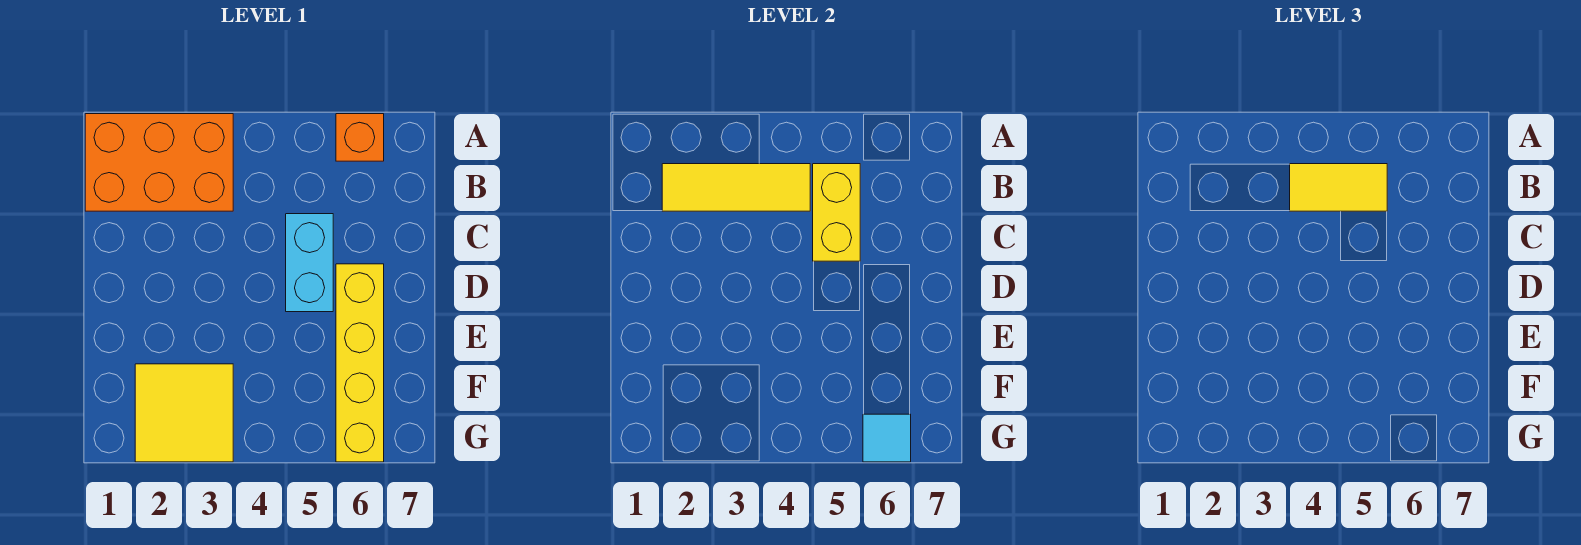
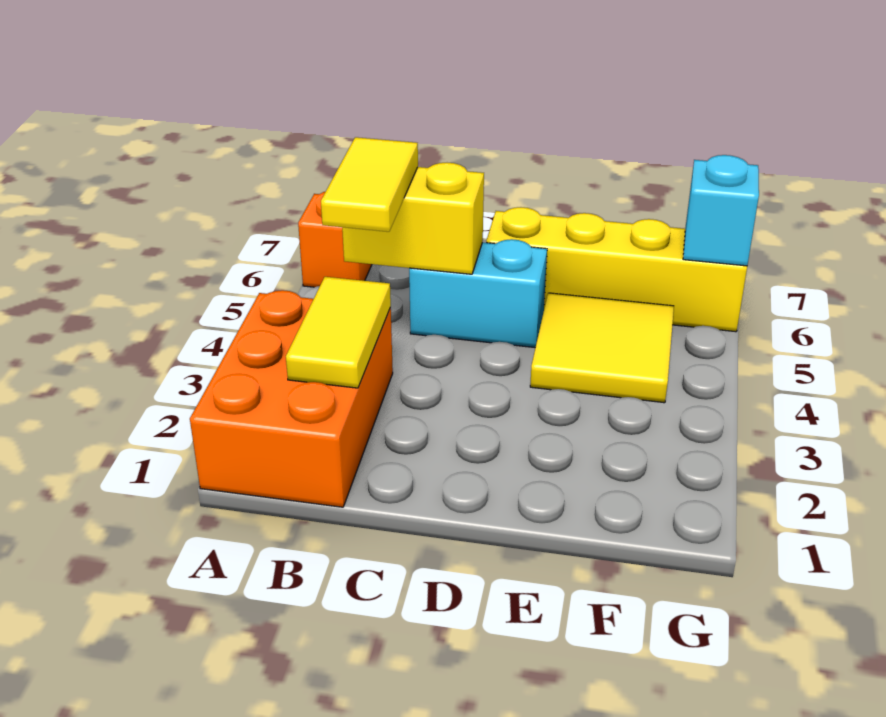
yellow 1x3 tile [662,164,810,211] -> yellow 1x2 tile [286,277,391,388]
yellow 2x2 tile [135,364,233,462] -> yellow 2x2 tile moved to [530,293,674,403]
cyan 1x1 tile [863,414,911,462] -> cyan 1x1 brick [683,155,759,266]

